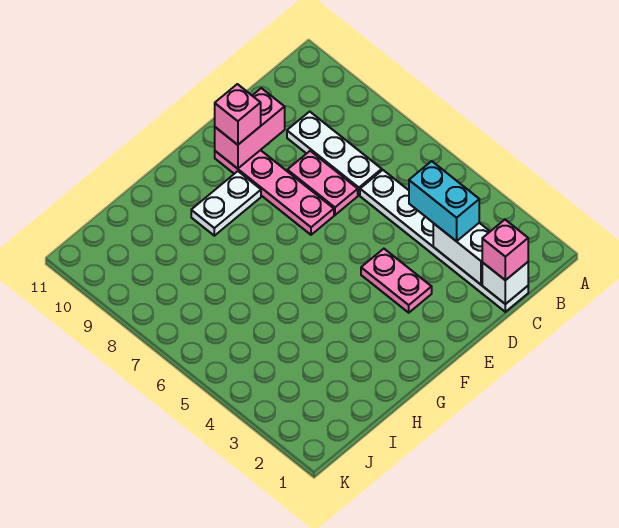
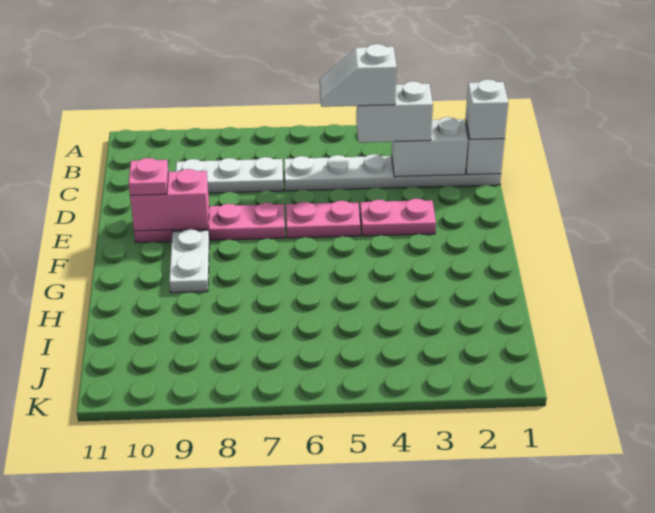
pink 1x1 brick [482,220,528,280] -> white 1x1 brick [465,79,508,139]
cyan 1x2 brick [409,161,479,241] -> white 1x2 brick [356,81,433,142]
none -> white 1x2 slope [320,44,397,107]
pink 1x2 plate [287,151,358,215] -> pink 1x2 plate moved to [286,201,361,238]
pink 1x2 brick [215,88,285,169] -> pink 1x2 brick turned to [130,169,209,231]
pink 1x1 brick [215,84,261,145] -> pink 1x1 plate [129,158,168,195]

